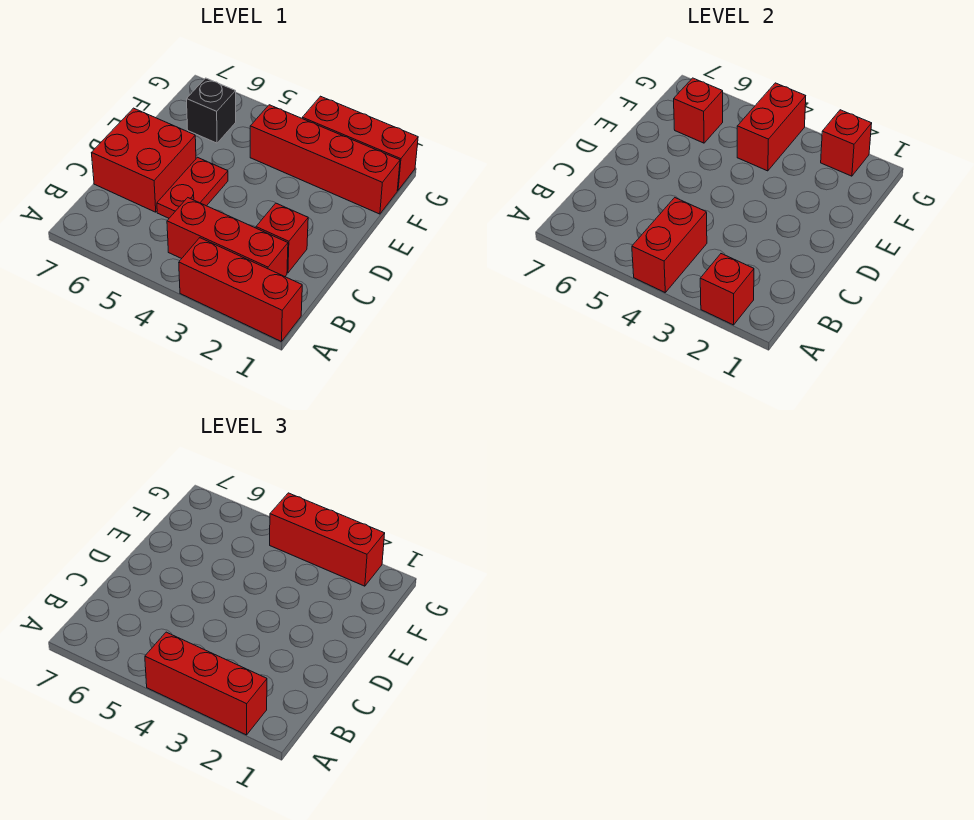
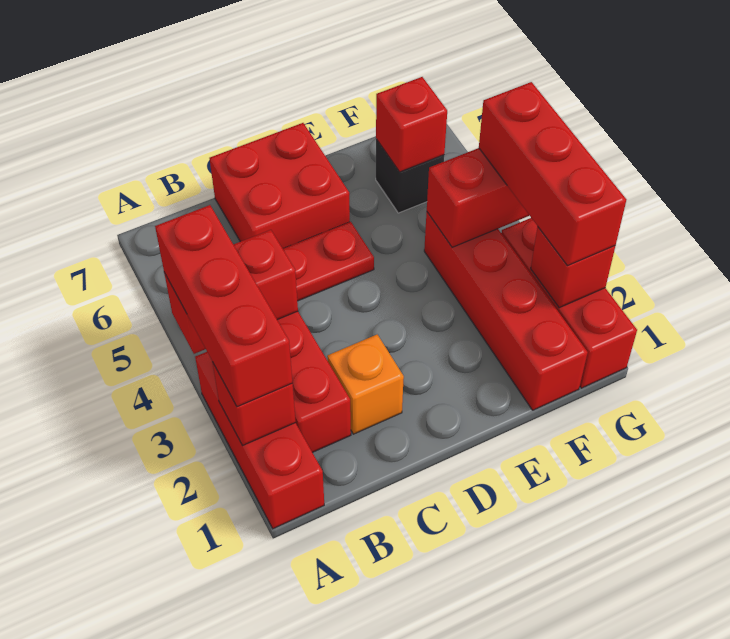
red 1x1 brick [256,203,308,273] -> orange 1x1 brick [327,335,404,434]

